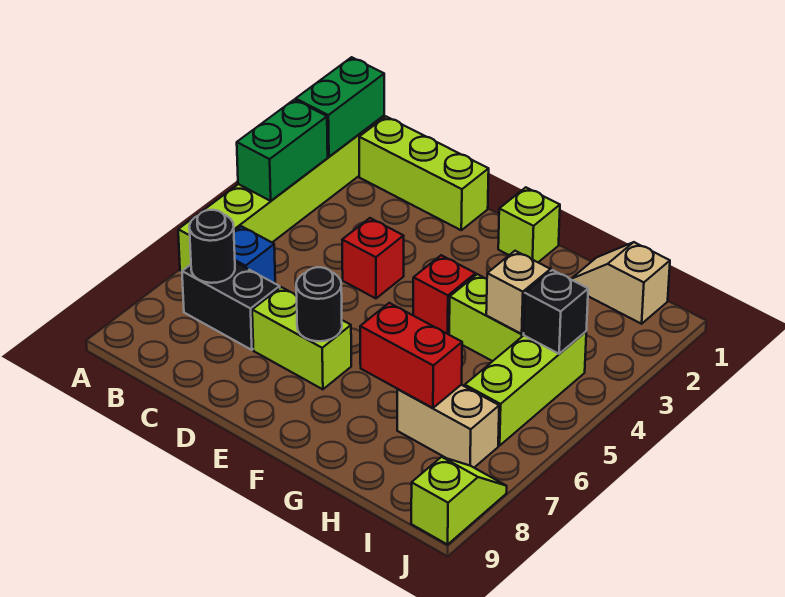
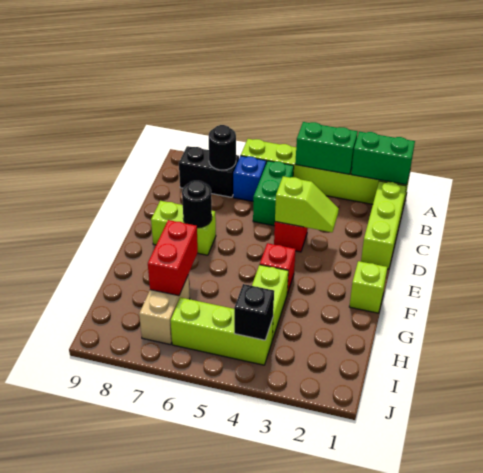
none -> green 1x2 brick [253,161,294,226]
black 1x2 brick [182,262,280,350] -> black 1x2 brick turned to [179,146,239,197]
lime 1x2 brick [252,287,351,389] -> lime 1x2 brick turned to [151,201,216,255]
tan 1x2 slope [571,242,670,324] -> none
tan 1x1 brick [486,251,550,334] -> none
lime 1x2 slope [411,457,507,545] -> lime 1x2 slope moved to [275,176,339,232]

